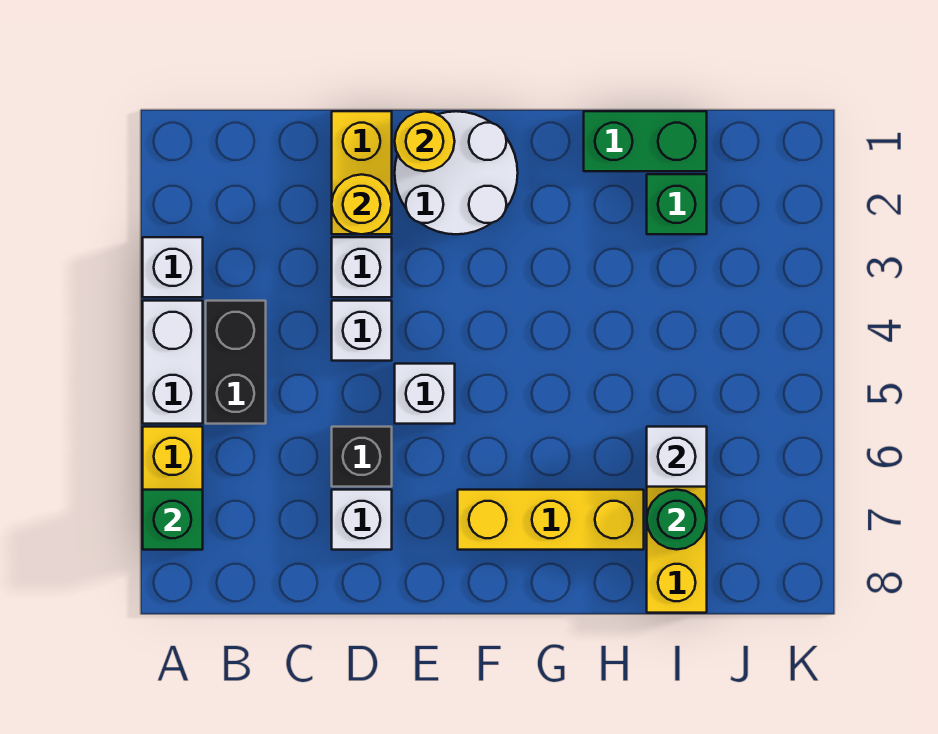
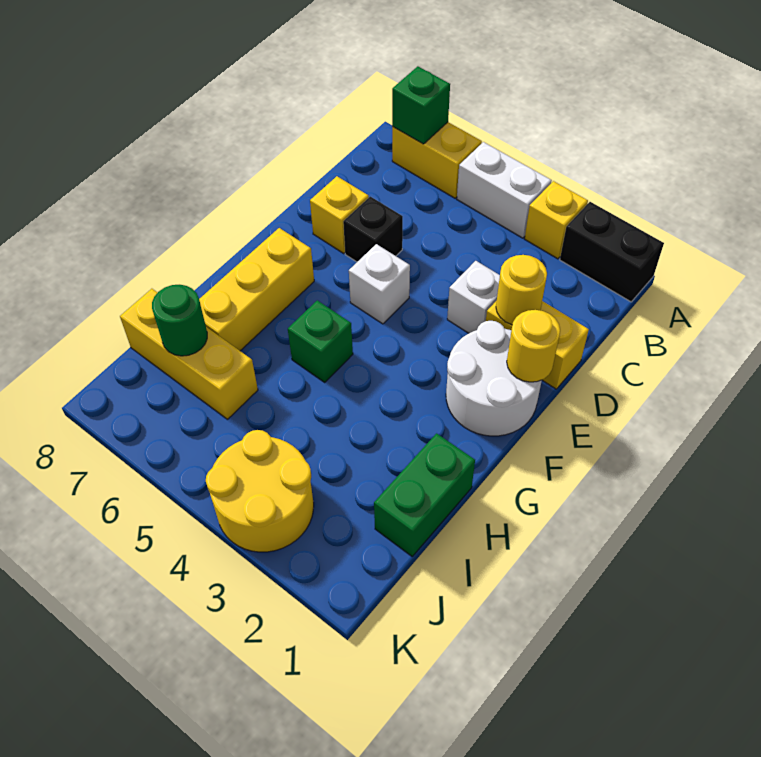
white 1x1 brick [143,237,203,297] -> yellow 1x1 brick [525,181,588,259]
black 1x2 brick [206,301,266,424] -> black 1x2 brick moved to [560,202,664,302]
white 1x1 brick [332,301,392,361] -> none
white 1x1 brick [332,490,392,550] -> yellow 1x1 brick [310,176,369,253]
green 1x1 brick [647,174,707,234] -> green 1x1 brick moved to [288,300,353,382]
white 1x1 brick [647,427,707,487] -> none
none -> yellow 2x2 round brick [206,430,314,552]

